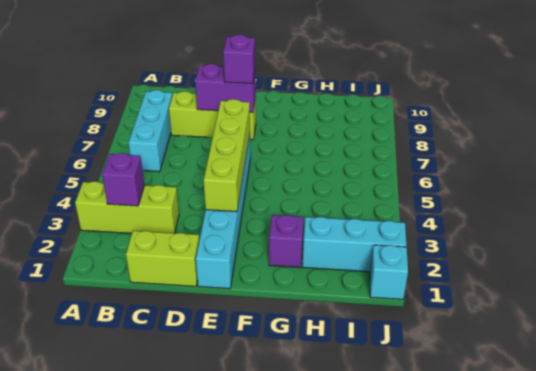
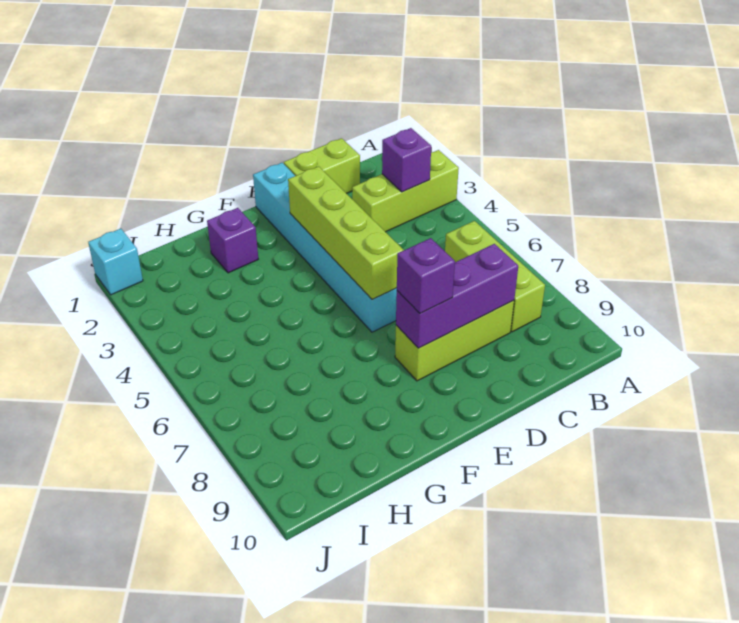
cyan 1x3 brick [128,90,172,172] -> lime 1x3 brick [445,221,545,332]
purple 1x2 brick [195,64,256,112] -> purple 1x3 brick [396,244,518,348]
cyan 1x3 brick [303,217,406,272] -> none

